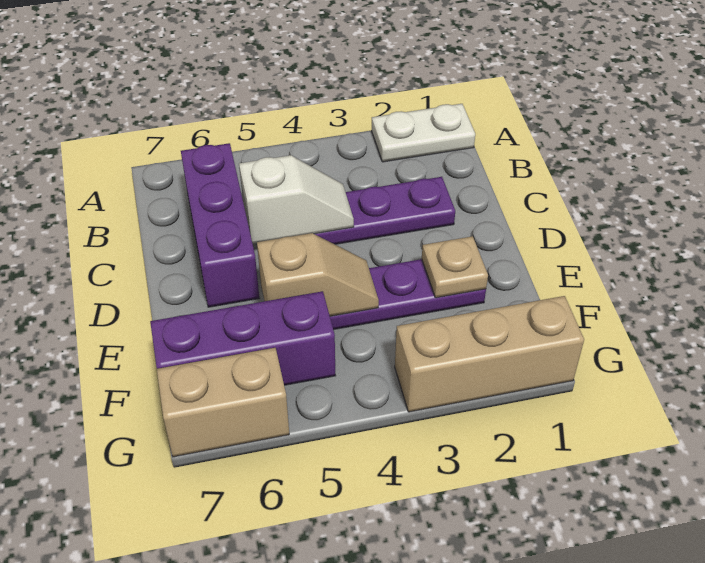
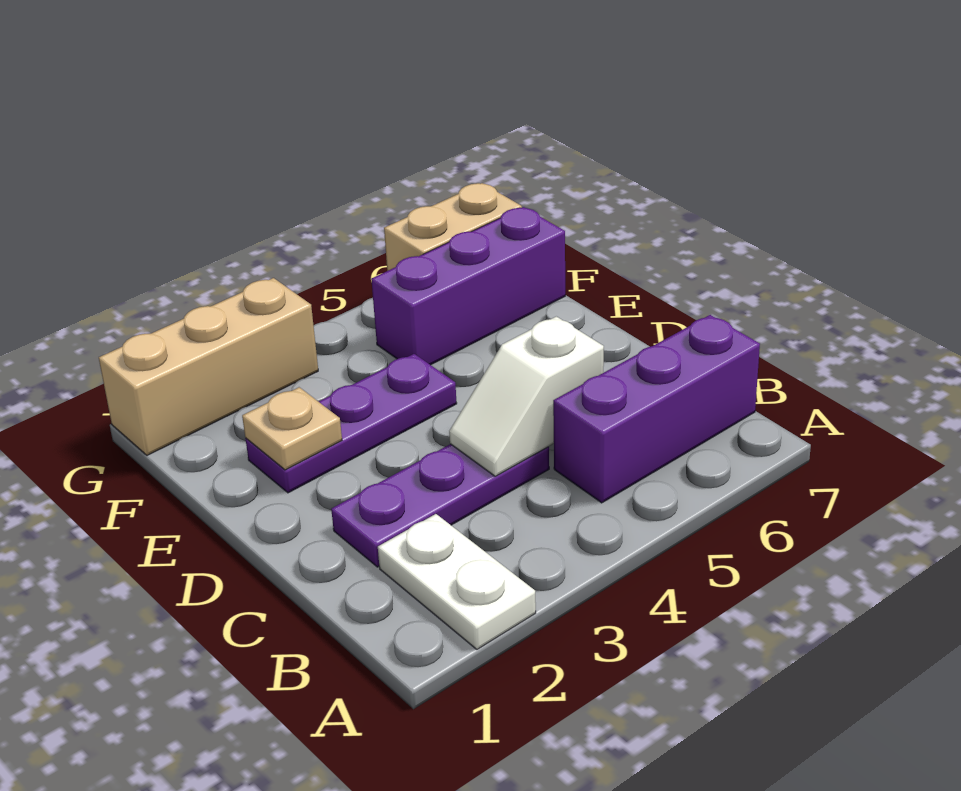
white 1x2 plate [372,104,475,162] -> white 1x2 plate turned to [378,514,536,649]
purple 1x3 brick [181,143,259,307] -> purple 1x3 brick turned to [553,315,760,503]
tan 1x2 slope [257,233,379,316] -> none

